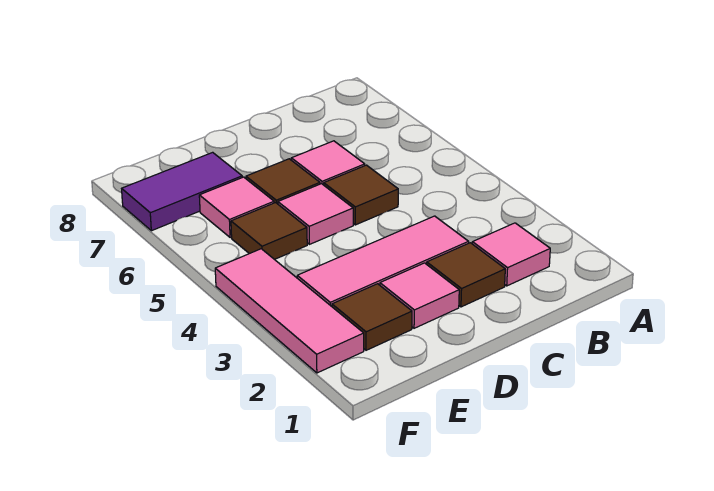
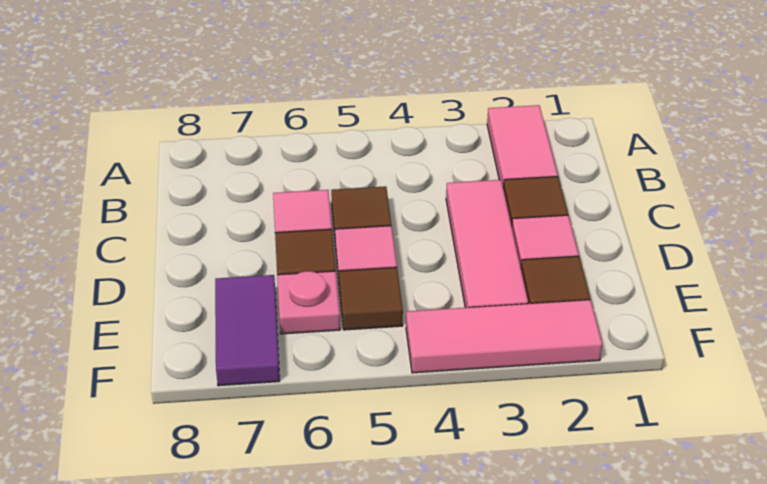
pink 1x1 tile [472,223,550,286] -> pink 1x2 tile [487,105,558,187]
pink 1x1 tile [199,177,274,238] -> pink 1x1 plate [277,271,340,334]

